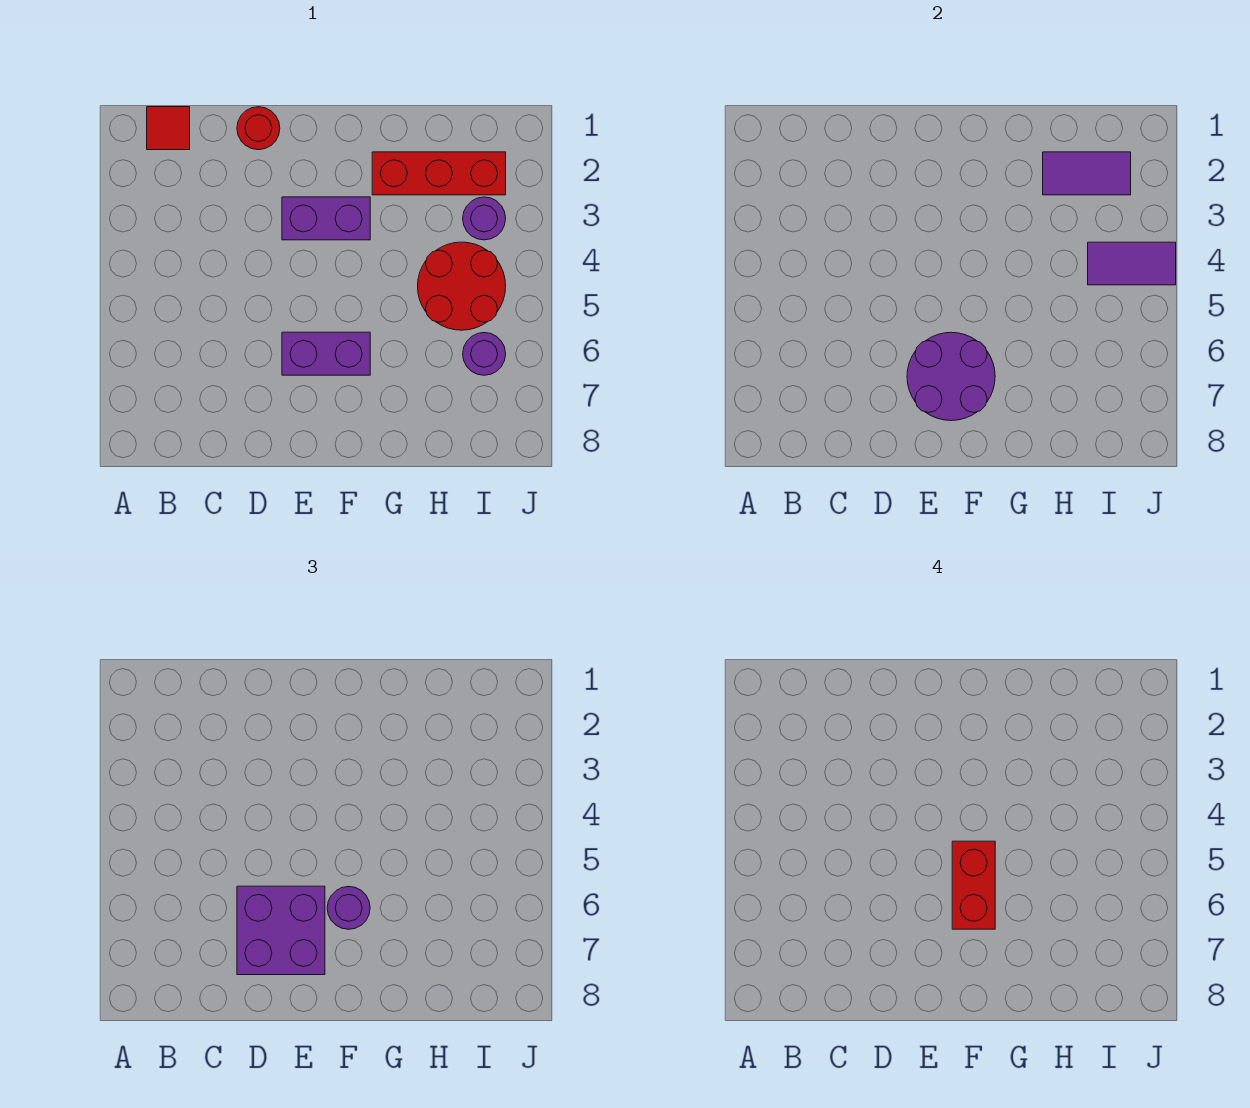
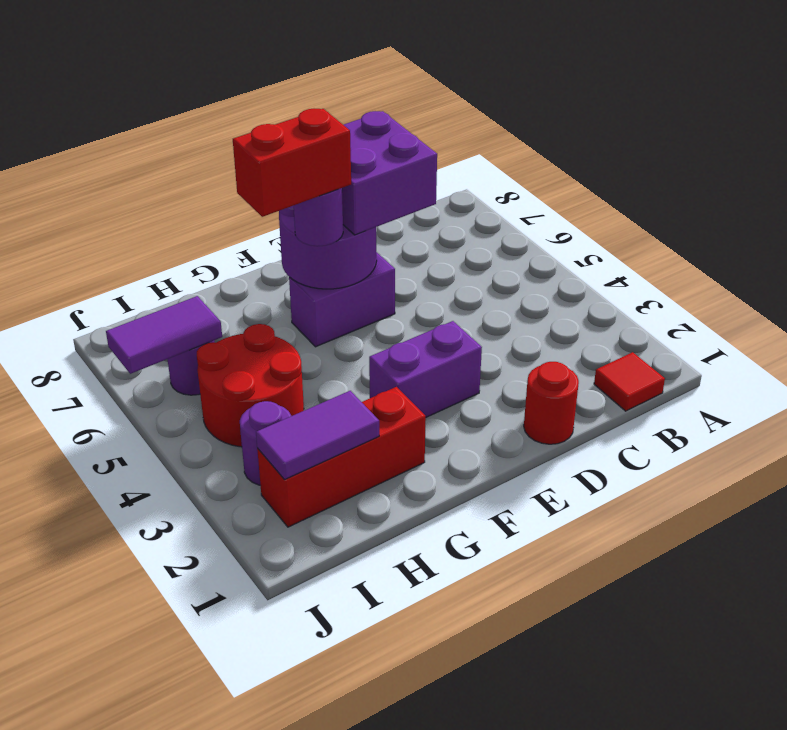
red 1x2 brick [952,841,995,929] -> red 1x2 brick turned to [233,109,351,217]
purple 1x2 tile [1088,242,1176,285] -> purple 1x2 tile moved to [106,296,222,374]

